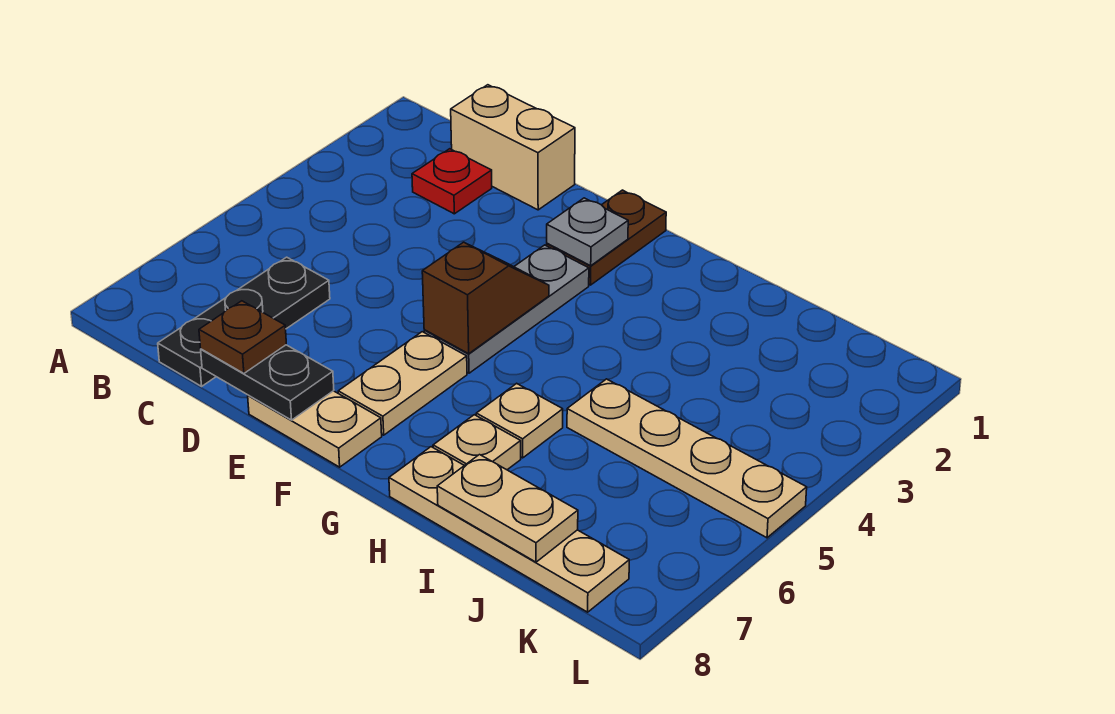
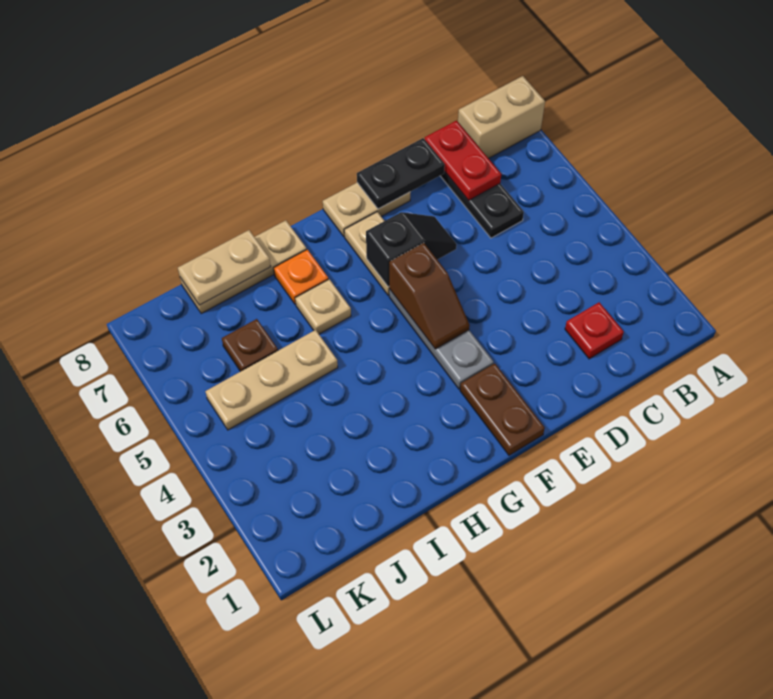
tan 1x2 brick [451,85,575,210] -> tan 1x2 brick moved to [458,76,545,159]
none -> red 1x2 plate [425,121,501,201]
brown 1x1 plate [199,301,286,373] -> brown 1x1 plate moved to [222,319,278,371]
none -> black 1x2 slope [366,212,457,287]
grey 1x1 plate [547,198,628,266] -> none
tan 1x1 plate [433,415,521,470] -> orange 1x1 plate [274,249,328,304]
tan 1x4 plate [389,447,629,612] -> tan 1x3 plate [180,220,307,314]
tan 1x4 plate [567,379,807,538] -> tan 1x3 plate [205,330,338,430]

